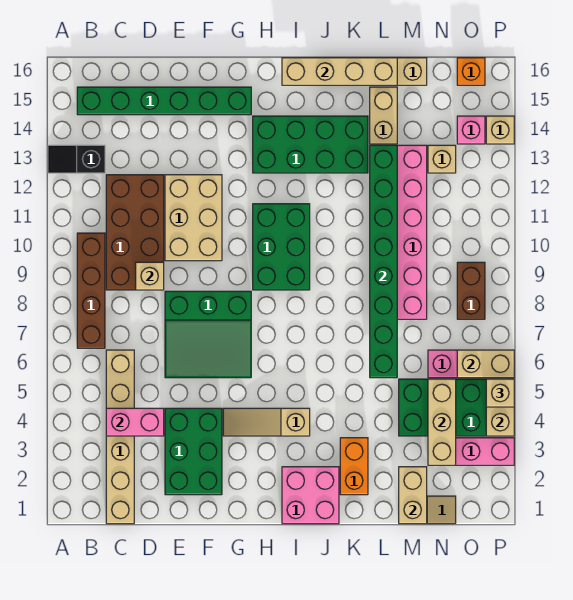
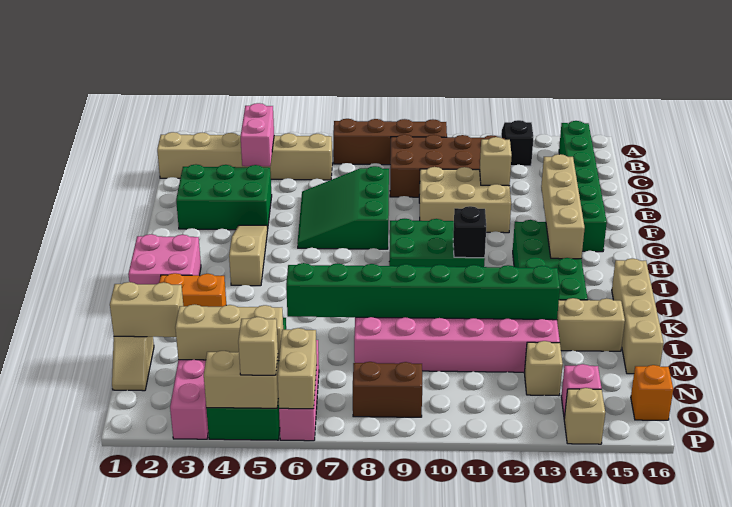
tan 1x1 brick [136,262,164,290] -> tan 1x1 brick moved to [480,137,512,186]
none -> black 1x1 brick [453,206,486,258]
tan 1x4 brick [282,58,397,85] -> tan 1x4 brick moved to [541,154,585,259]

